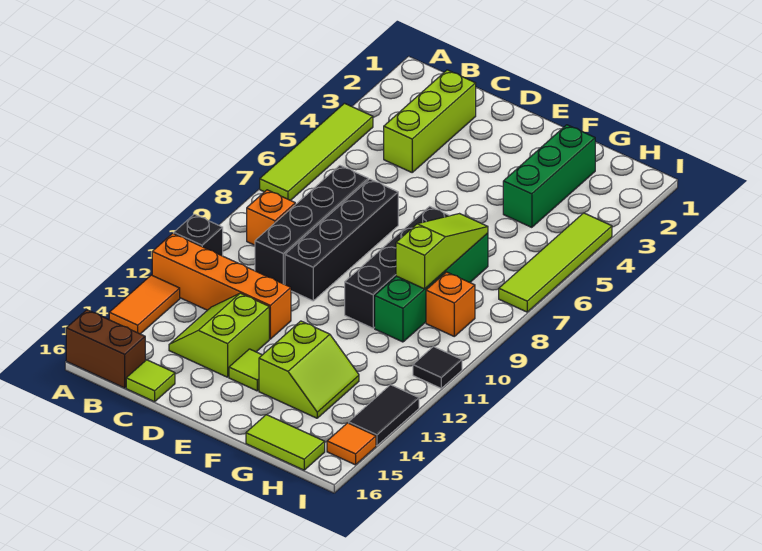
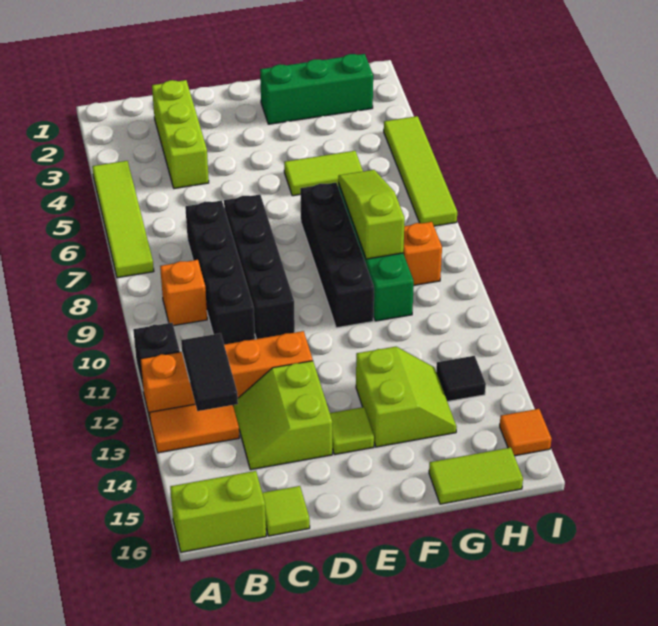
orange 1x2 tile [109,275,180,334] -> orange 1x2 tile turned to [150,404,240,453]
brown 1x2 brick [66,310,145,388] -> lime 1x2 brick [170,471,266,552]
none -> lime 1x2 tile [284,151,363,196]
green 1x3 brick [503,125,595,227] -> green 1x3 brick turned to [260,54,373,124]
black 1x1 tile [413,347,462,388] -> black 1x1 tile moved to [436,356,486,402]
black 1x2 tile [349,385,419,446] -> black 1x2 tile moved to [181,333,238,411]

